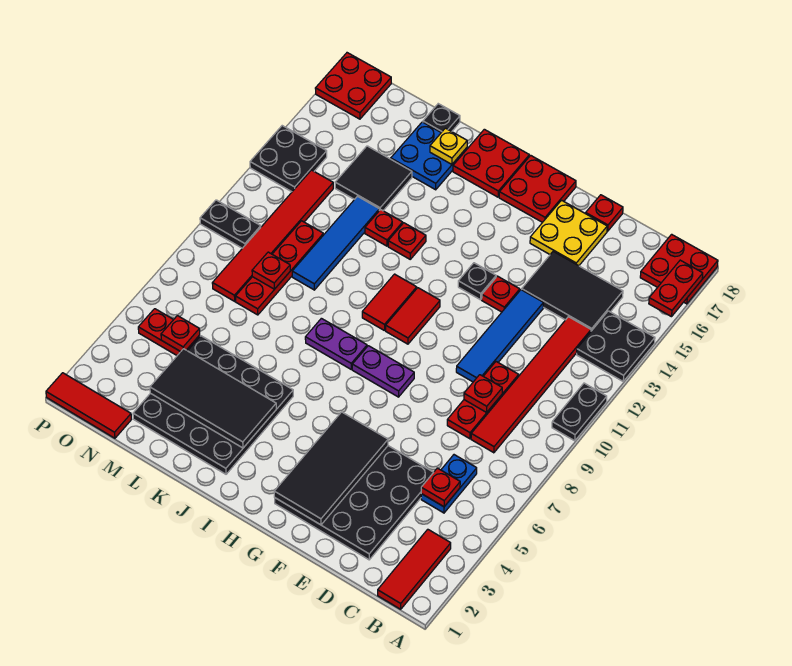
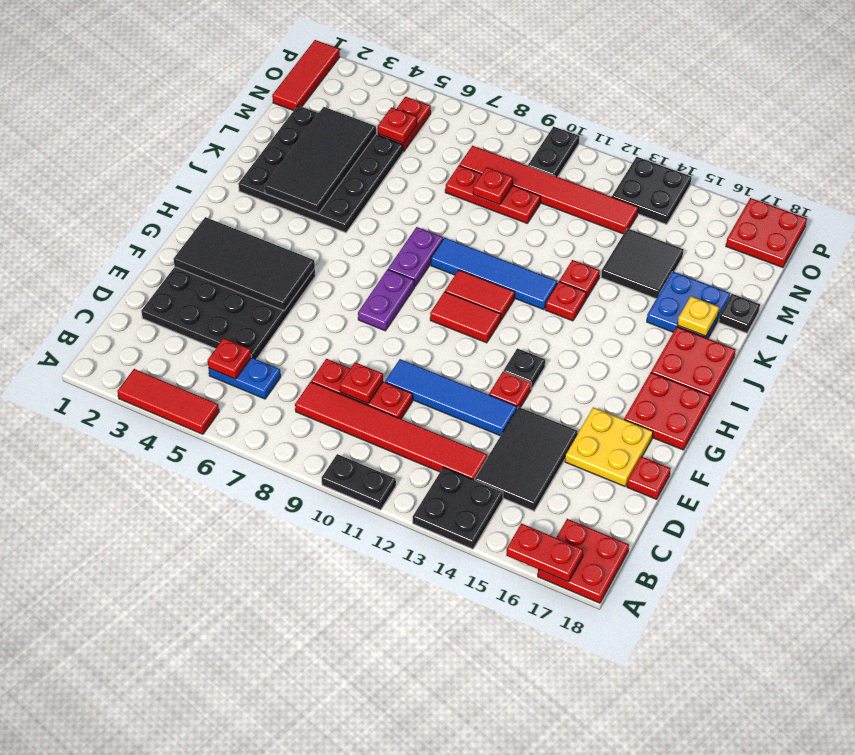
red 1x3 tile [378,529,451,609] -> red 1x3 tile moved to [117,369,219,434]
blue 1x4 tile [292,196,379,290] -> blue 1x4 tile moved to [431,238,557,310]
red 1x4 plate [236,221,323,315] -> red 1x3 plate [445,166,541,223]

